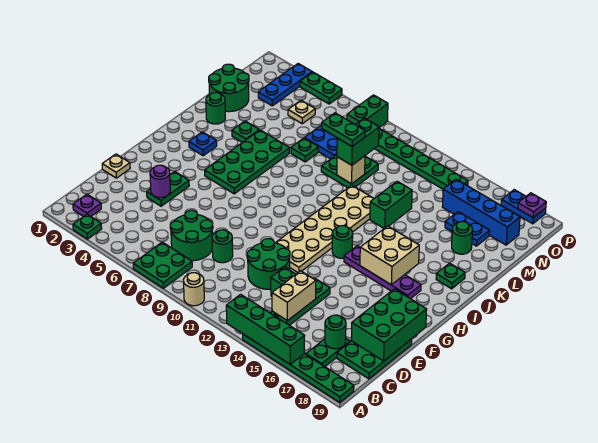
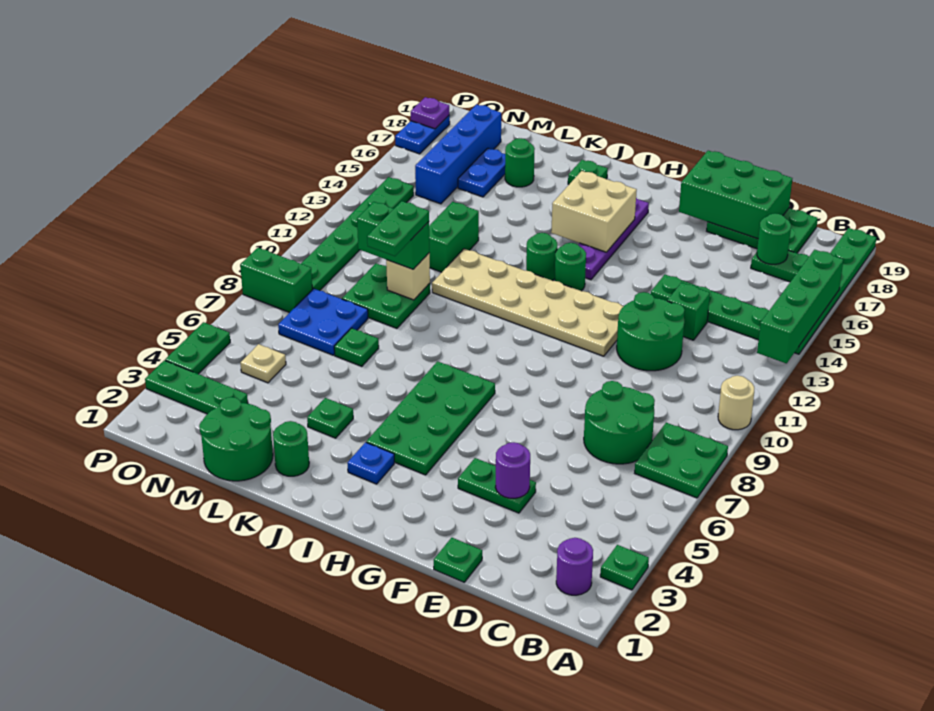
purple 1x1 plate [73,194,101,217] -> purple 1x1 round brick [556,538,593,595]
tan 1x2 brick [272,271,316,321] -> none
green 1x1 round brick [212,230,233,263] -> green 1x1 round brick moved to [526,233,557,281]
tan 1x1 plate [102,154,130,178] -> green 1x1 plate [434,538,482,582]
green 2x4 plate [205,130,289,194] -> green 2x4 plate turned to [366,361,495,475]
green 1x2 brick [370,181,412,228] -> green 1x2 brick turned to [429,202,479,272]
blue 1x3 plate [258,64,312,106] -> green 1x3 plate [145,360,248,414]

